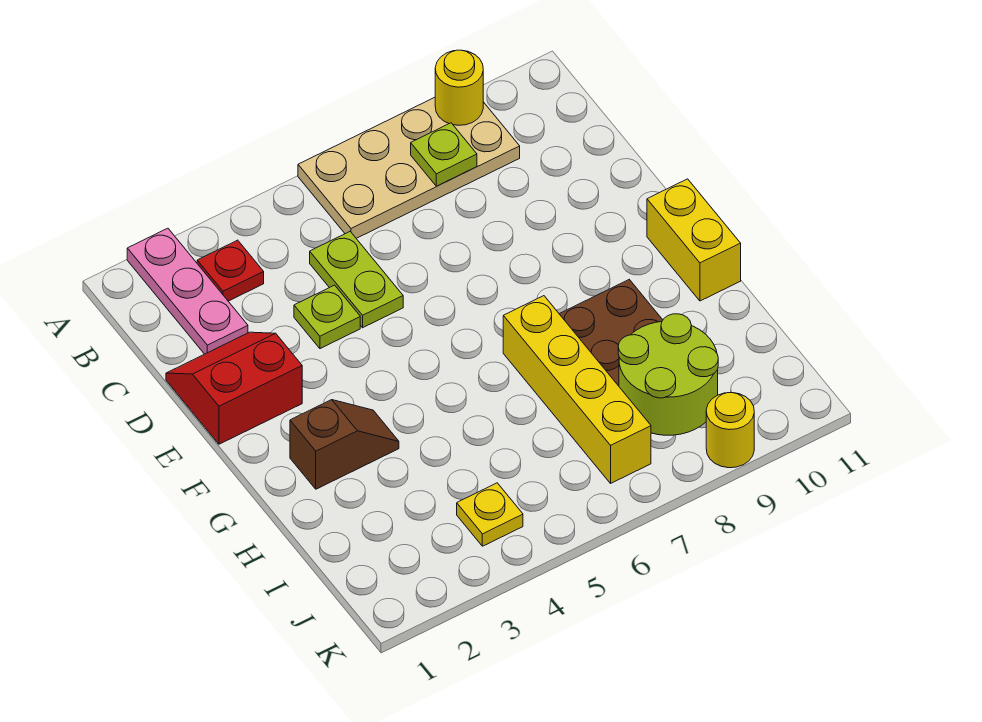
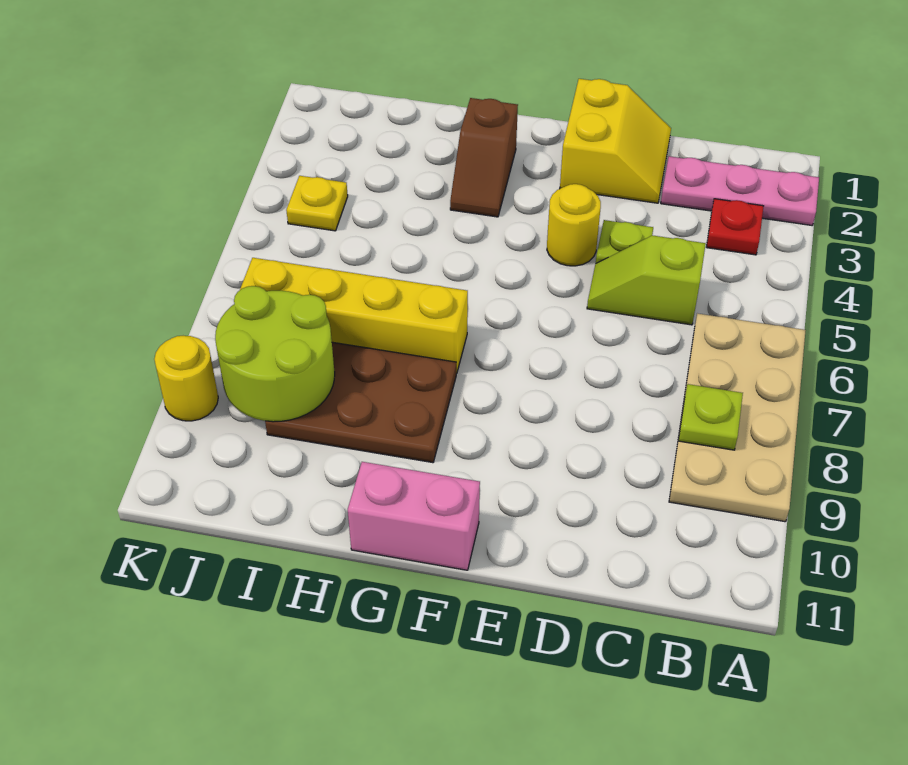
yellow 1x1 round brick [435,50,483,125] -> yellow 1x1 round brick moved to [547,184,601,266]
lime 1x2 plate [310,232,403,328] -> lime 1x2 slope [587,235,706,325]
red 2x2 slope [166,332,302,444] -> yellow 2x2 slope [560,79,671,203]
yellow 1x2 brick [647,179,741,301] -> pink 1x2 brick [348,462,480,570]

